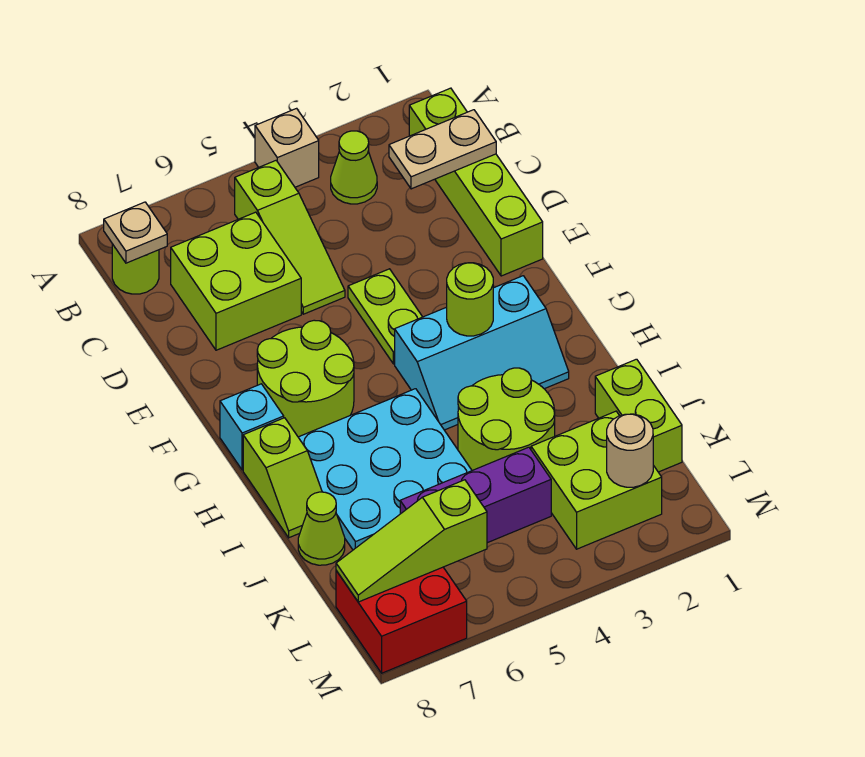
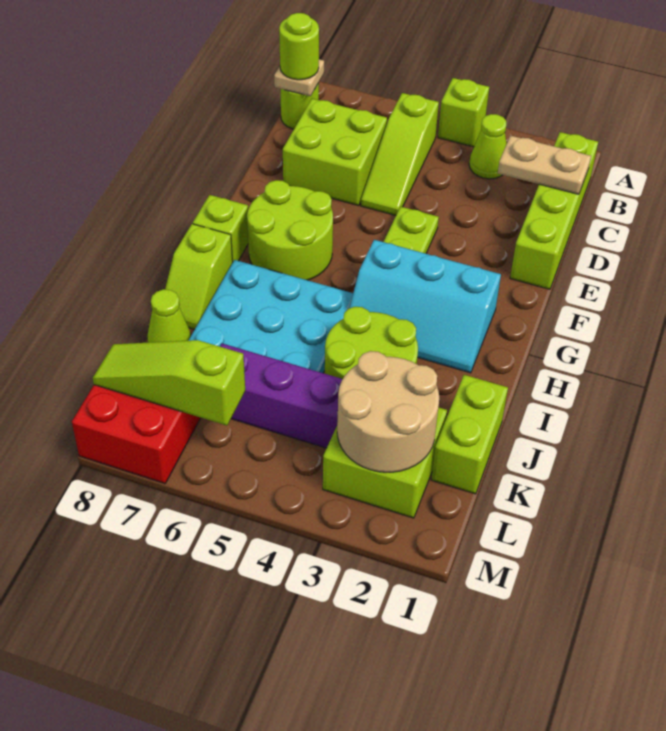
tan 1x1 brick [255,108,319,187] -> lime 1x1 brick [438,78,489,147]
lime 1x1 round brick [447,263,493,336] -> lime 1x1 round brick moved to [279,13,319,80]
cyan 1x1 brick [220,384,284,470] -> lime 1x1 brick [193,195,248,261]
tan 1x1 round brick [607,414,653,487] -> tan 2x2 round brick [337,351,439,472]

